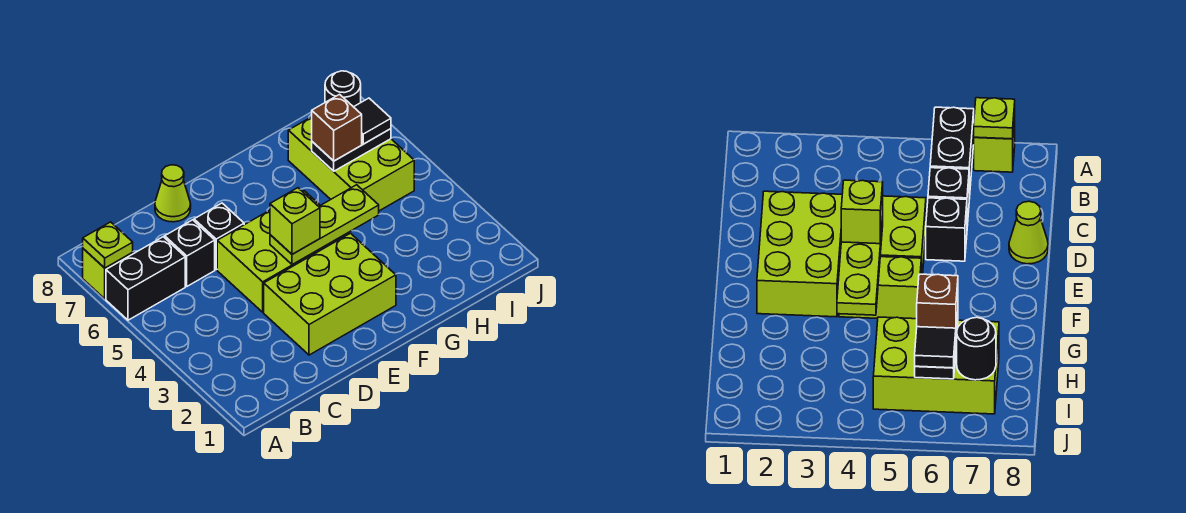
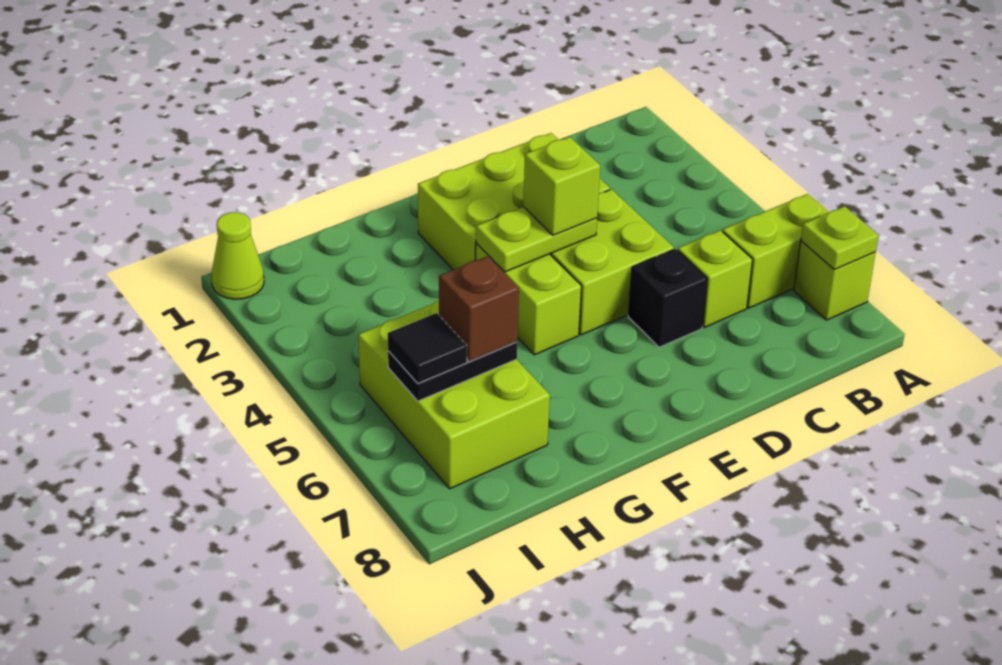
black 1x2 brick [106,237,185,320] -> lime 1x2 brick [722,194,829,308]
black 1x1 brick [165,220,215,286] -> lime 1x1 brick [677,230,753,327]
lime 1x1 cone [155,165,191,222] -> lime 1x1 cone moved to [212,212,264,299]
lime 1x3 plate [270,185,379,265] -> lime 1x2 plate [476,207,597,272]
black 1x1 round brick [325,71,361,107] -> none

